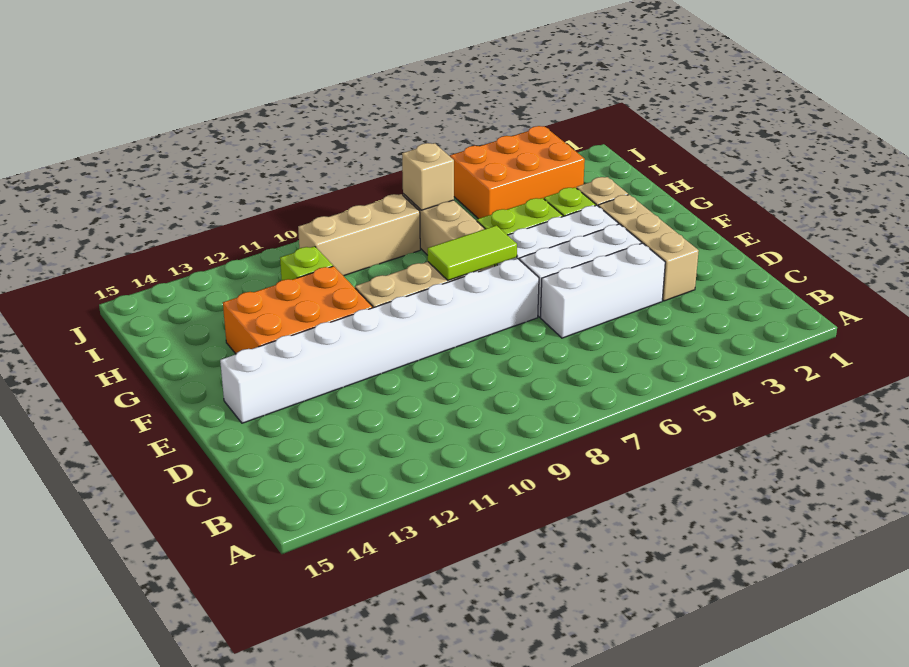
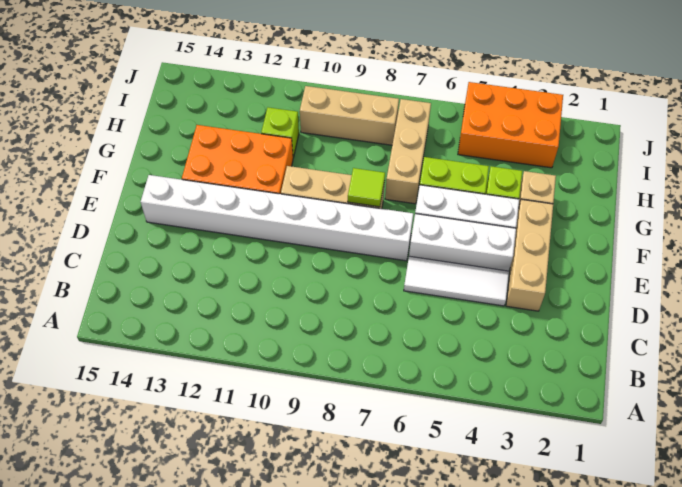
white 1x3 brick [540,243,665,338] -> white 1x3 tile [404,256,509,306]
lime 1x2 tile [428,225,517,280] -> lime 1x1 tile [348,168,385,207]
tan 1x1 brick [402,143,454,210] -> none

